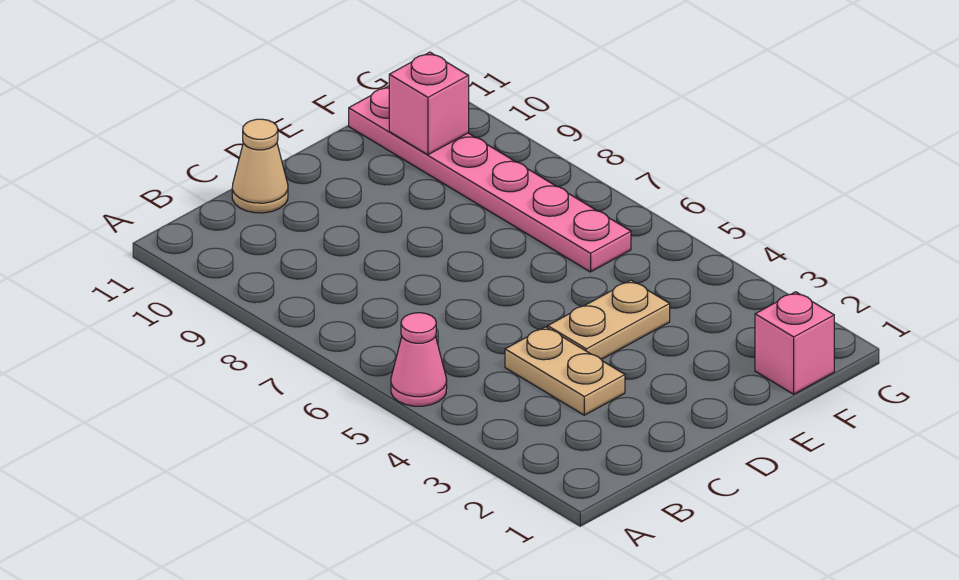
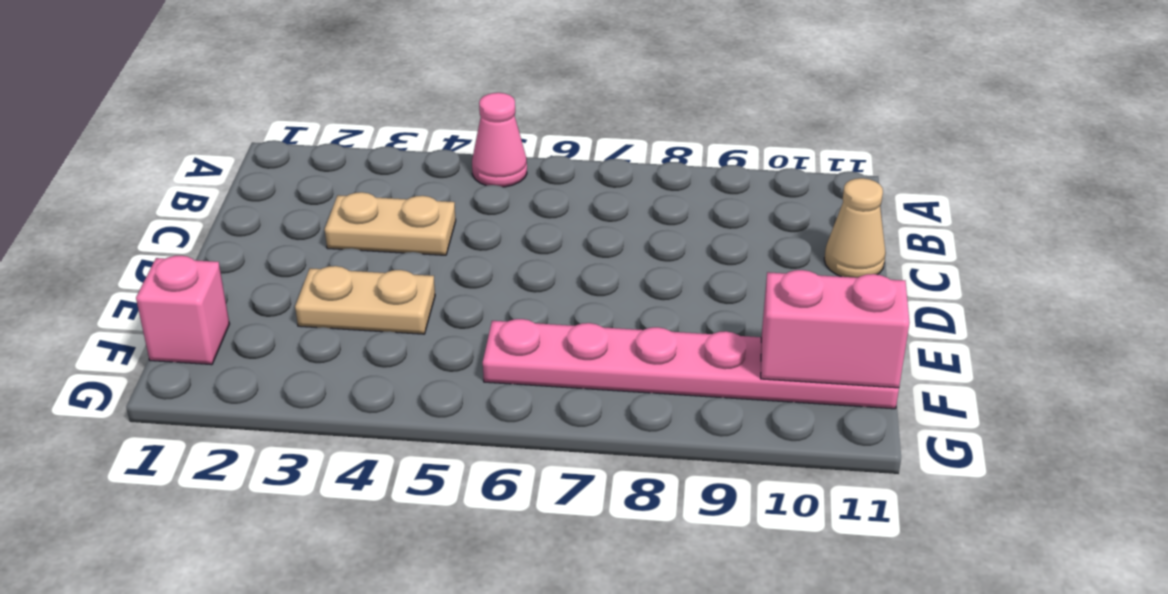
tan 1x2 plate [548,280,670,359] -> tan 1x2 plate turned to [295,266,435,334]
pink 1x1 brick [389,52,469,155] -> pink 1x2 brick [761,270,910,388]

